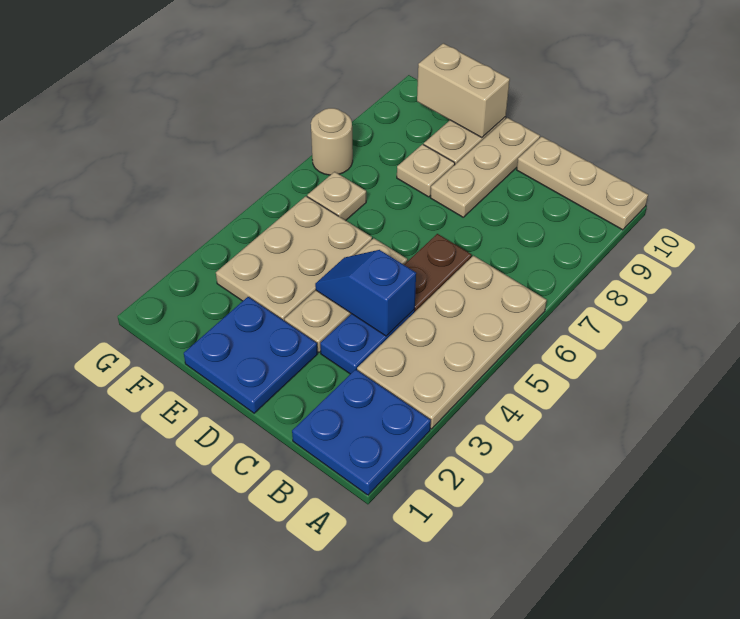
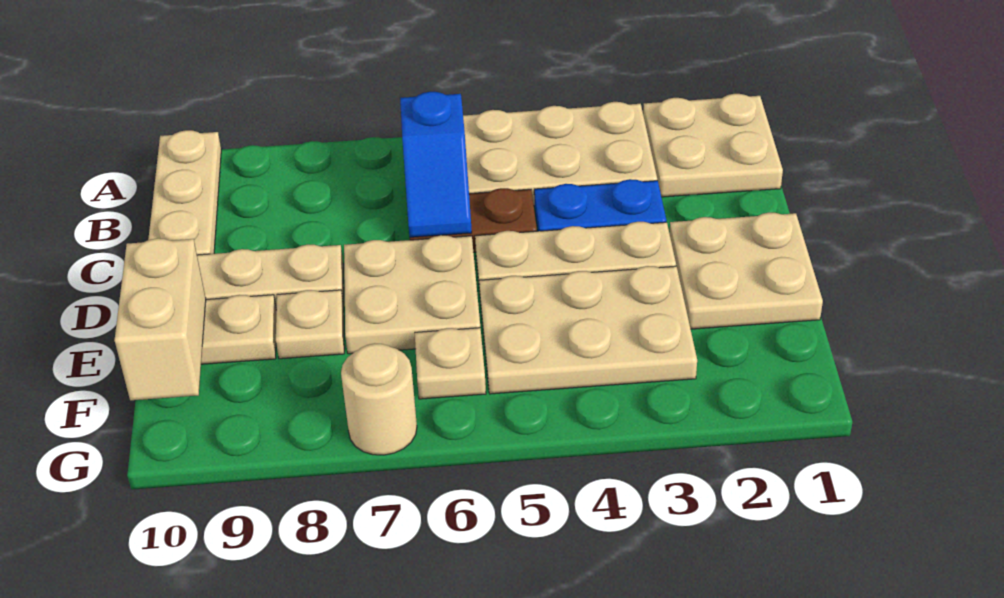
blue 2x2 plate [292,369,431,495] -> tan 2x2 plate [643,94,783,197]
blue 1x2 slope [315,250,416,336] -> blue 1x2 slope moved to [400,92,472,237]
blue 2x2 plate [184,297,318,413] -> tan 2x2 plate [669,213,823,329]
none -> tan 2x2 plate [344,235,480,354]

